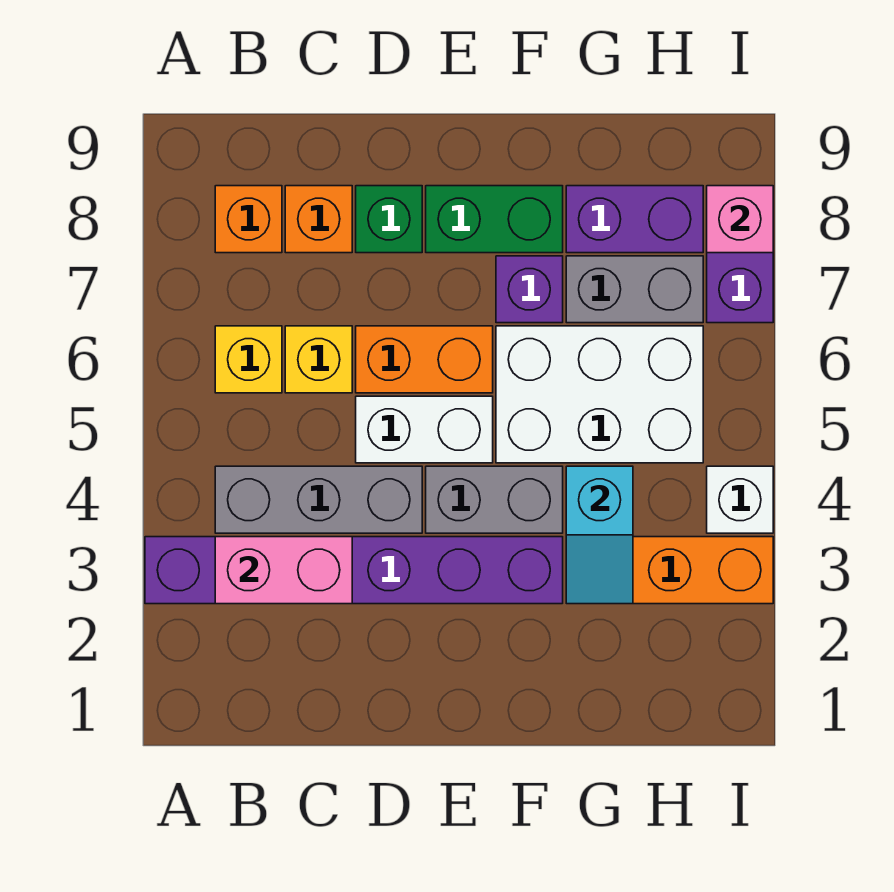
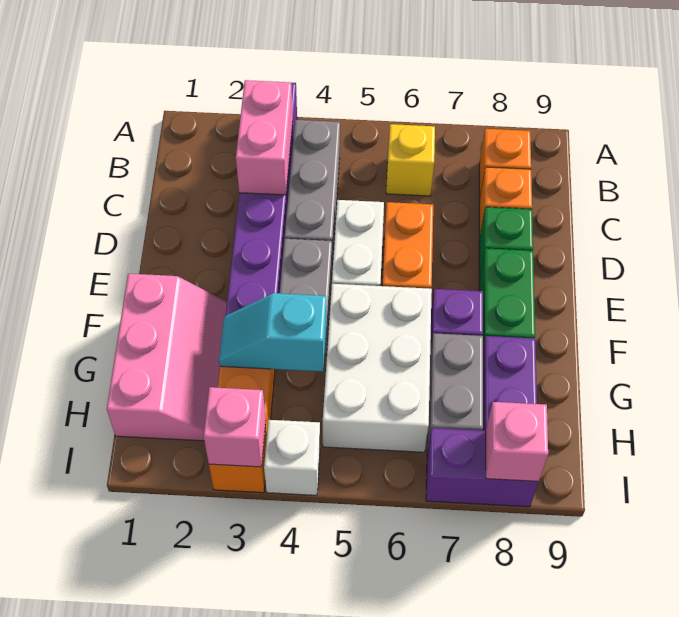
yellow 1x1 brick [285,326,352,393] -> none
none -> pink 2x3 slope [107,274,227,441]
none -> pink 1x1 brick [204,387,266,467]

